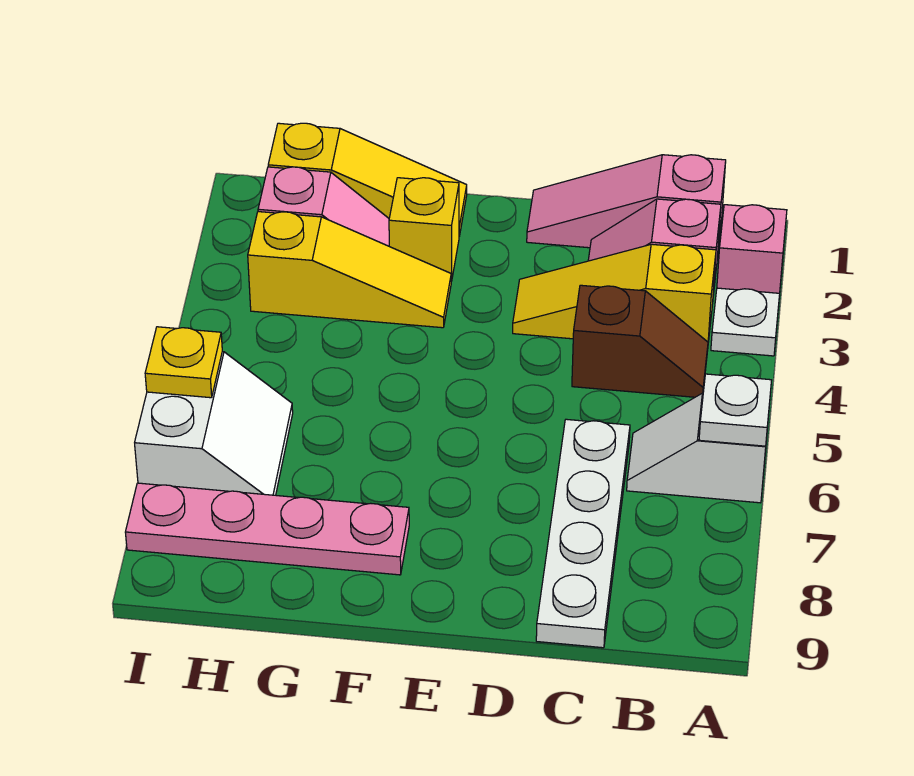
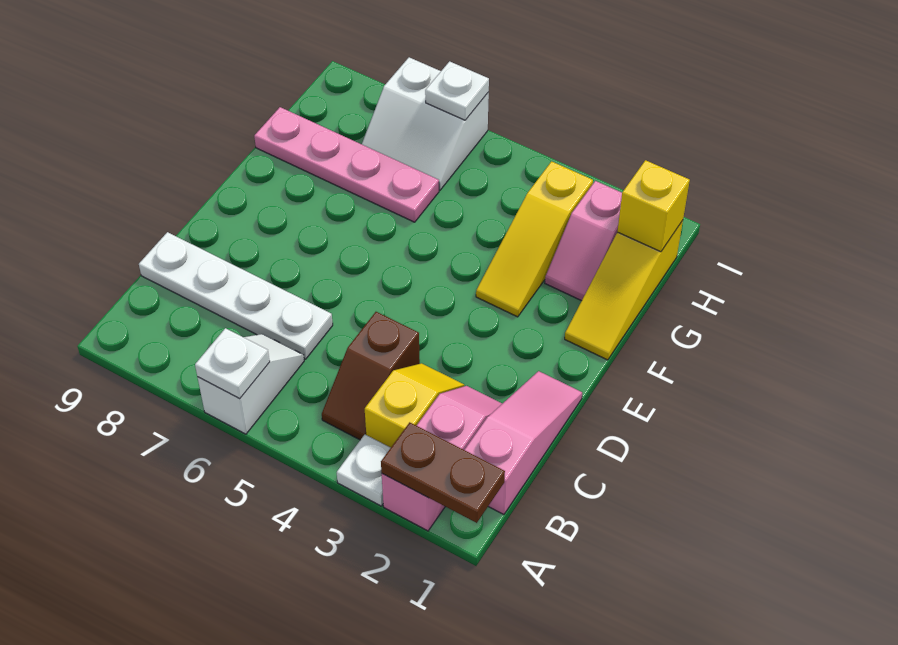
none -> brown 1x2 plate [381,422,505,523]
yellow 1x3 slope [513,244,716,342] -> yellow 1x2 slope [365,363,464,447]
yellow 1x1 brick [389,178,459,281] -> yellow 1x1 brick moved to [617,160,690,252]
pink 1x4 plate [125,483,409,575] -> pink 1x4 plate turned to [254,107,439,222]
yellow 1x1 plate [145,327,222,398] -> white 1x1 plate [425,61,489,120]

